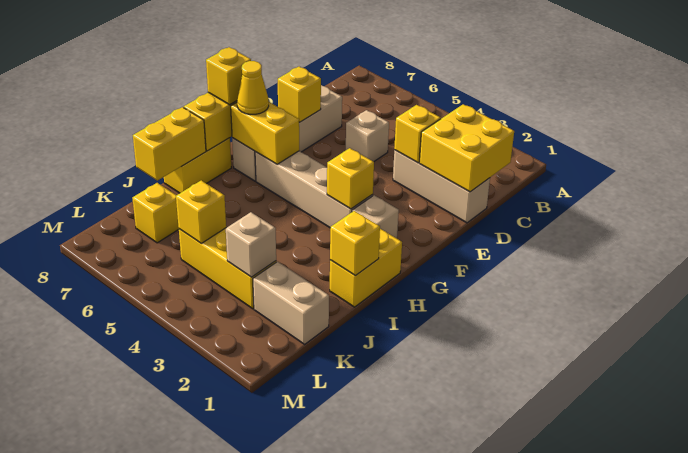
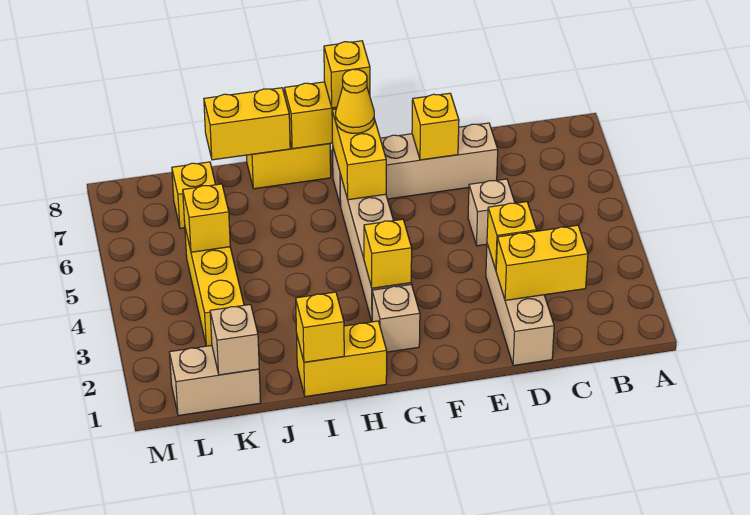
yellow 2x2 brick [419,104,514,192] -> yellow 1x2 brick [496,225,588,300]
tan 1x2 brick [253,262,329,344] -> tan 1x2 brick turned to [169,345,261,416]
tan 1x1 brick [226,212,276,277] -> tan 1x1 brick moved to [210,304,259,375]

